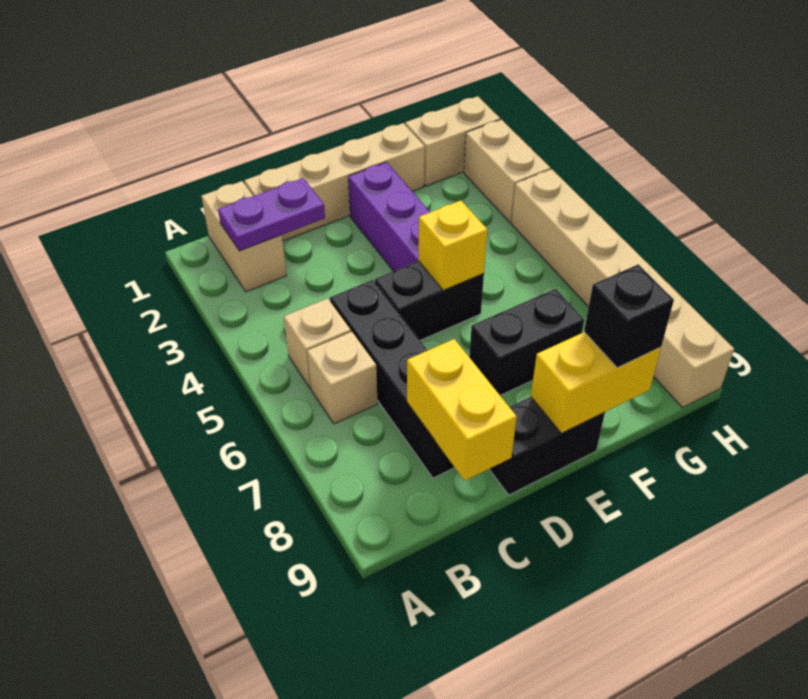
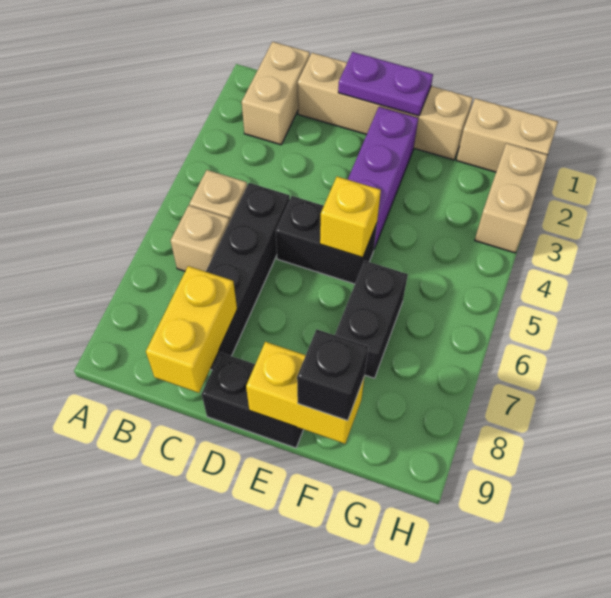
purple 1x2 plate [218,178,325,251] -> purple 1x2 plate moved to [338,52,433,116]
black 1x2 brick [469,289,584,395] -> black 1x2 brick turned to [335,261,408,378]
tan 1x6 brick [511,169,734,407] -> none

